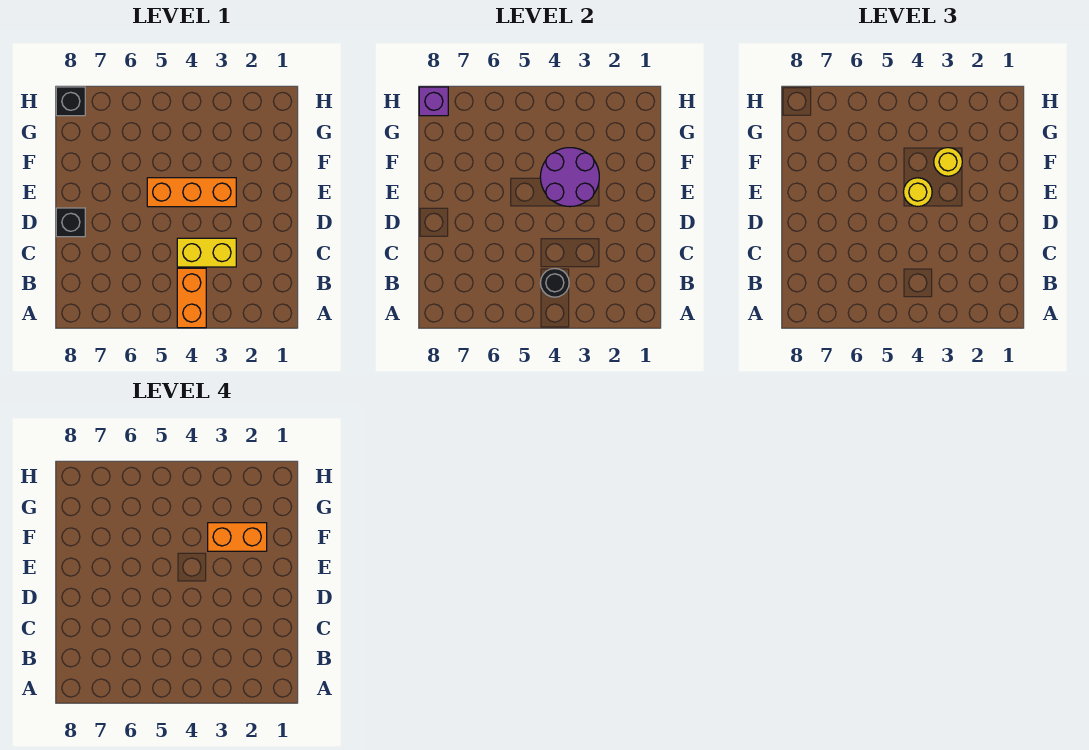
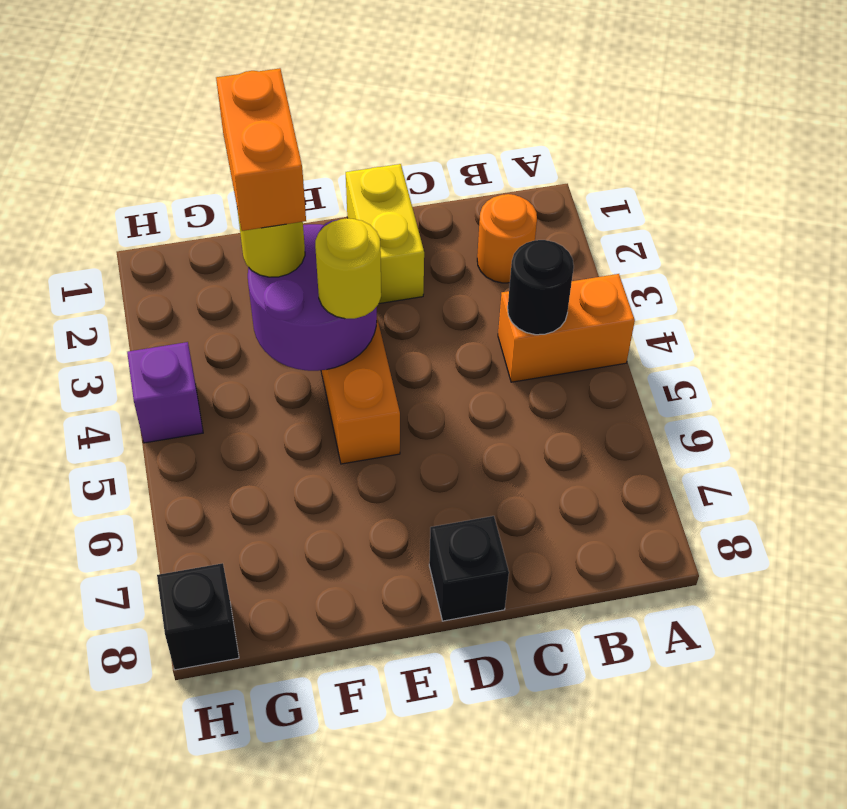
none -> orange 1x1 round brick [477,194,537,283]
yellow 1x2 brick [177,238,236,267] -> yellow 1x2 brick moved to [346,164,424,304]
purple 1x1 brick [419,87,448,116] -> purple 1x1 brick moved to [127,342,203,443]

